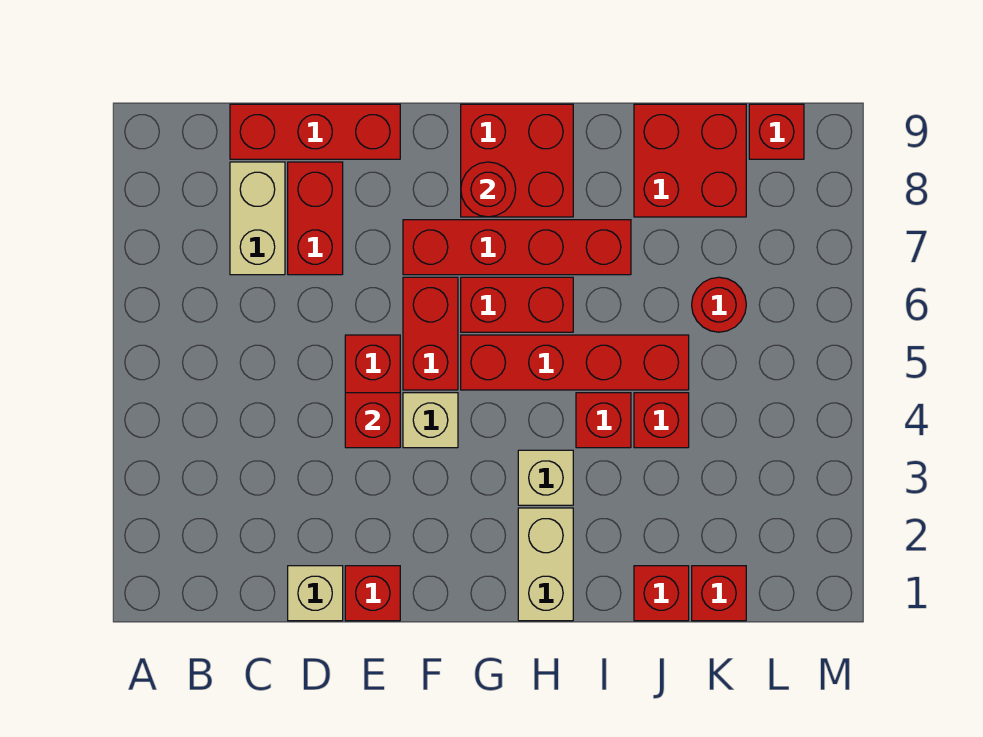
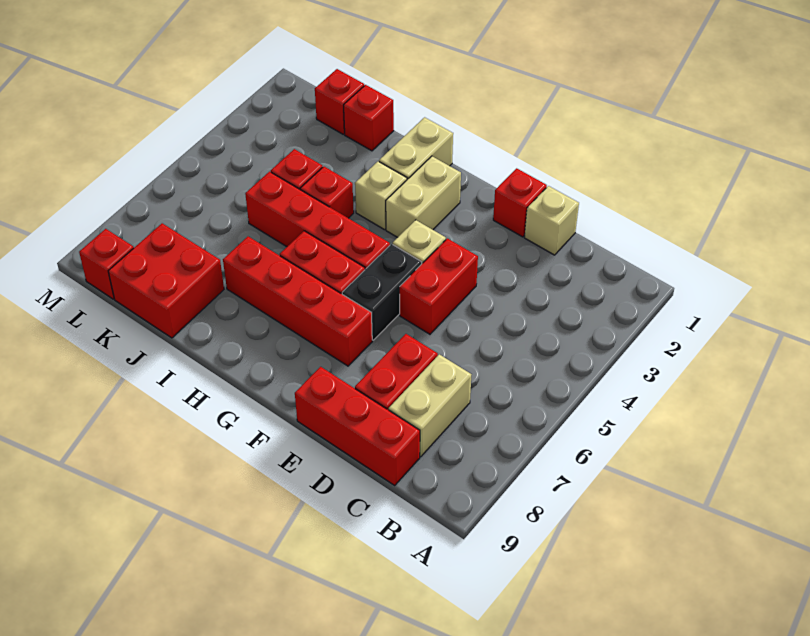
red 1x1 brick [345,393,400,448] -> none
red 1x2 brick [403,277,458,390] -> black 1x2 brick [342,244,422,340]
none -> tan 1x2 brick [386,156,461,237]
red 2x2 brick [461,104,573,217] -> none
red 1x1 round brick [461,162,516,217] -> none
red 1x1 round brick [692,277,746,332] -> none

